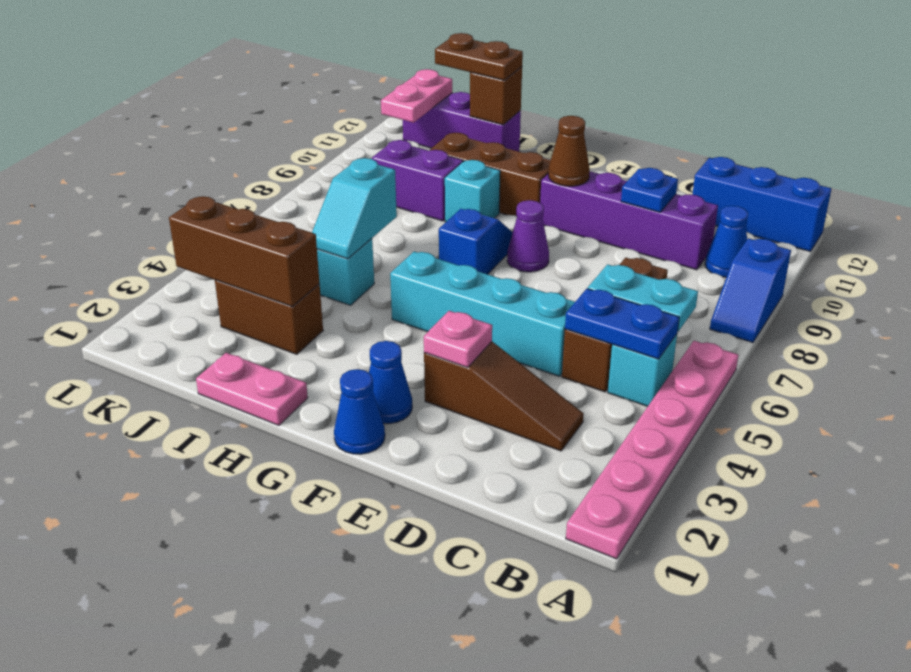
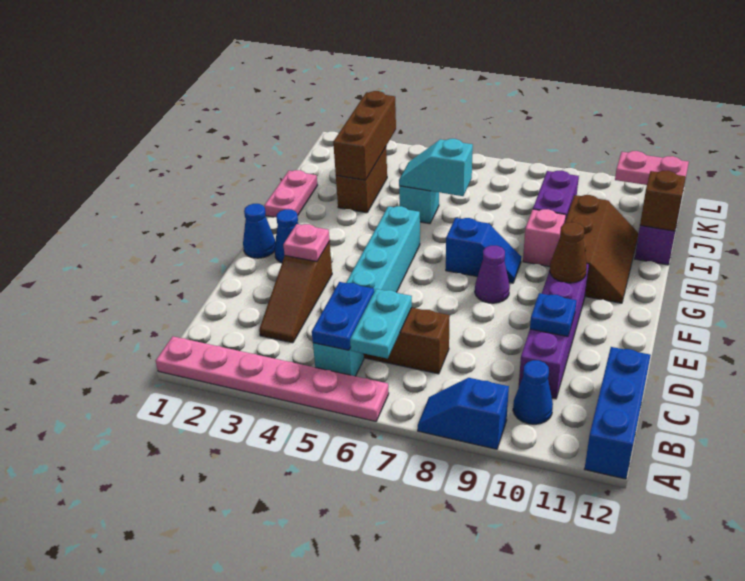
cyan 1x1 brick [445,160,500,222] -> pink 1x1 brick [523,209,566,267]
brown 1x2 plate [435,33,523,80] -> none

